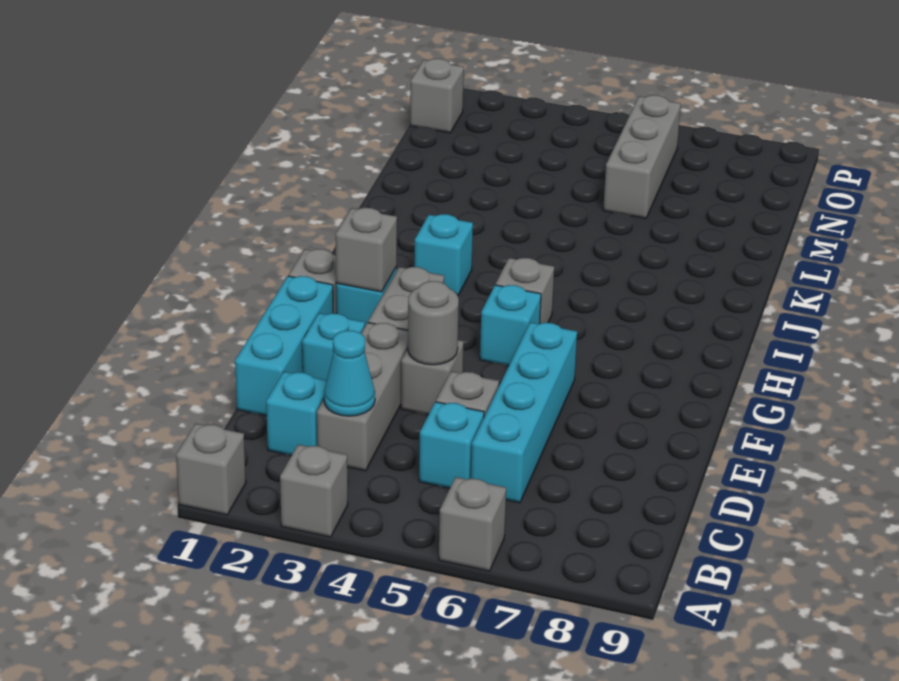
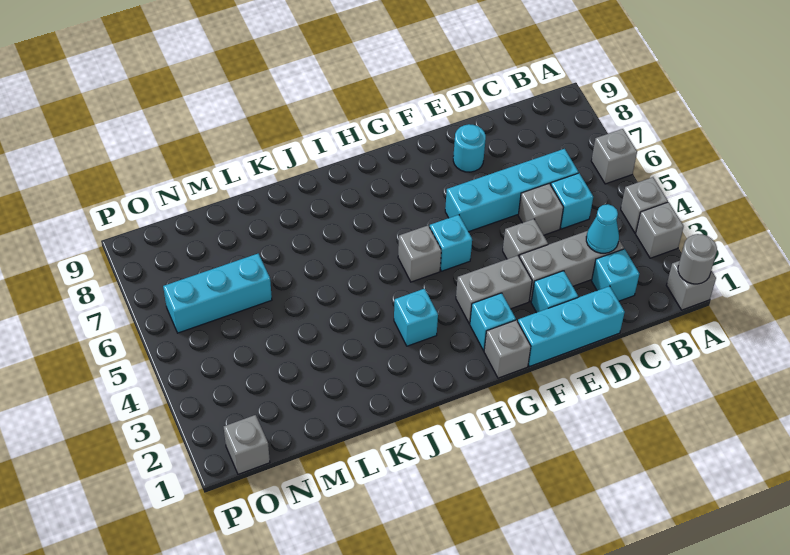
grey 1x1 round brick [408,281,459,365] -> grey 1x1 round brick moved to [678,234,717,284]
none -> cyan 1x1 round brick [453,124,486,172]
grey 1x1 brick [336,208,397,292] -> grey 1x1 brick moved to [621,177,668,233]
grey 1x3 brick [603,95,681,218] -> cyan 1x3 brick [163,254,272,333]

